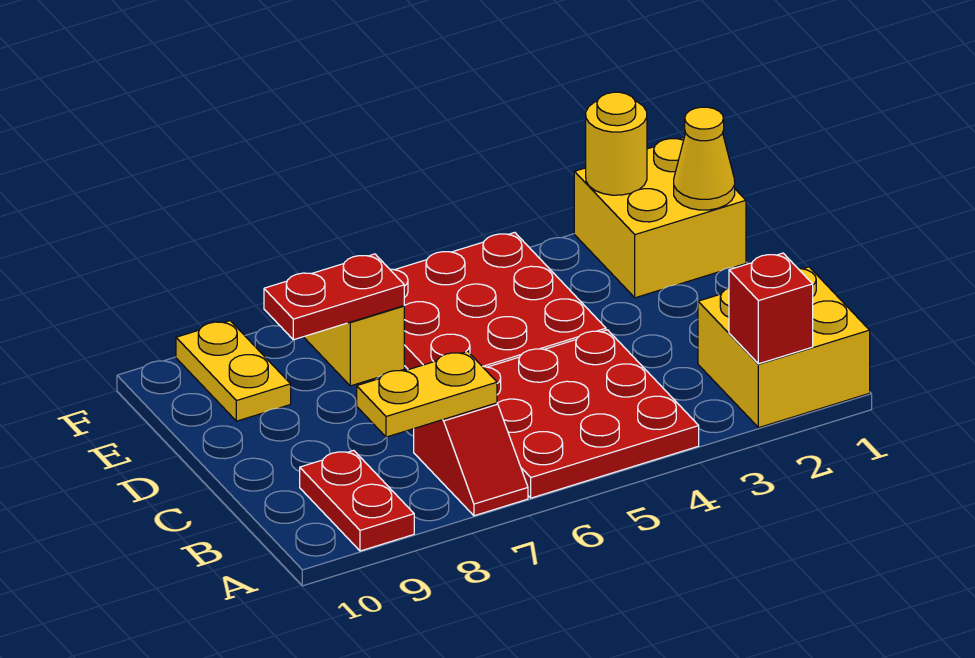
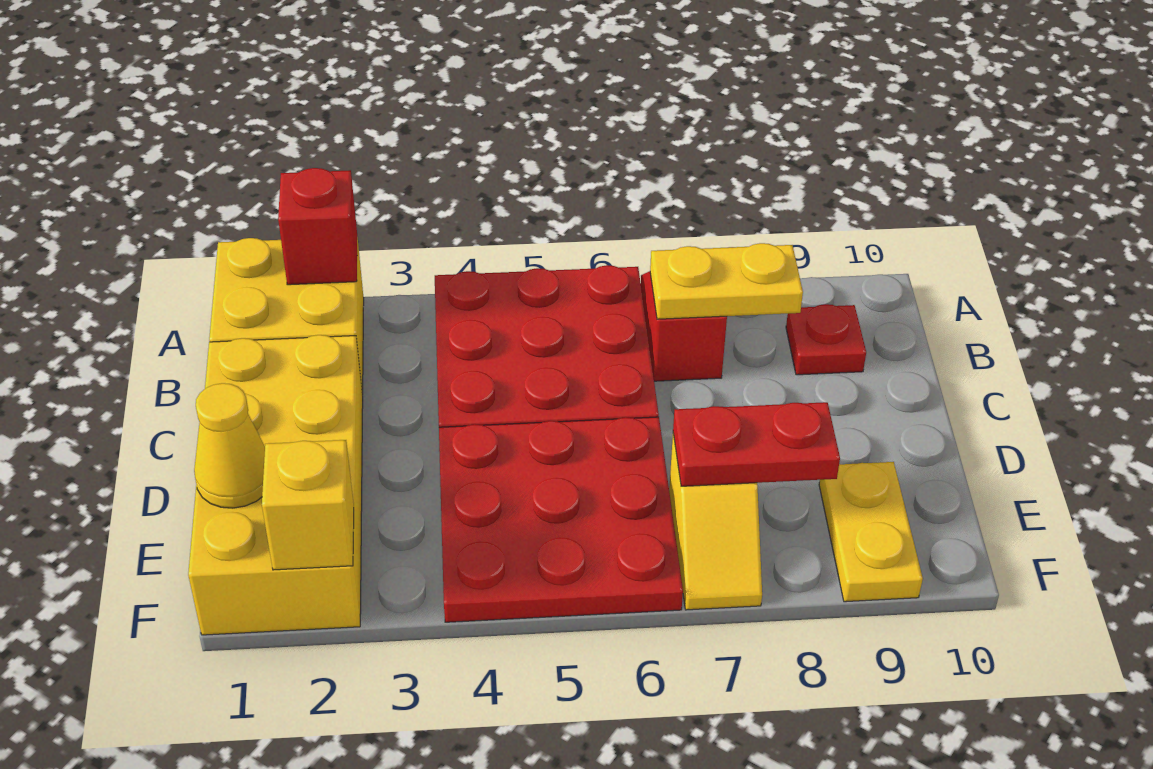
red 1x2 plate [300,450,414,551] -> red 1x1 plate [786,304,866,375]
yellow 2x2 brick [574,138,746,298] -> yellow 2x4 brick [188,335,363,635]
yellow 1x1 round brick [586,92,647,195] -> yellow 1x1 brick [262,440,354,570]

